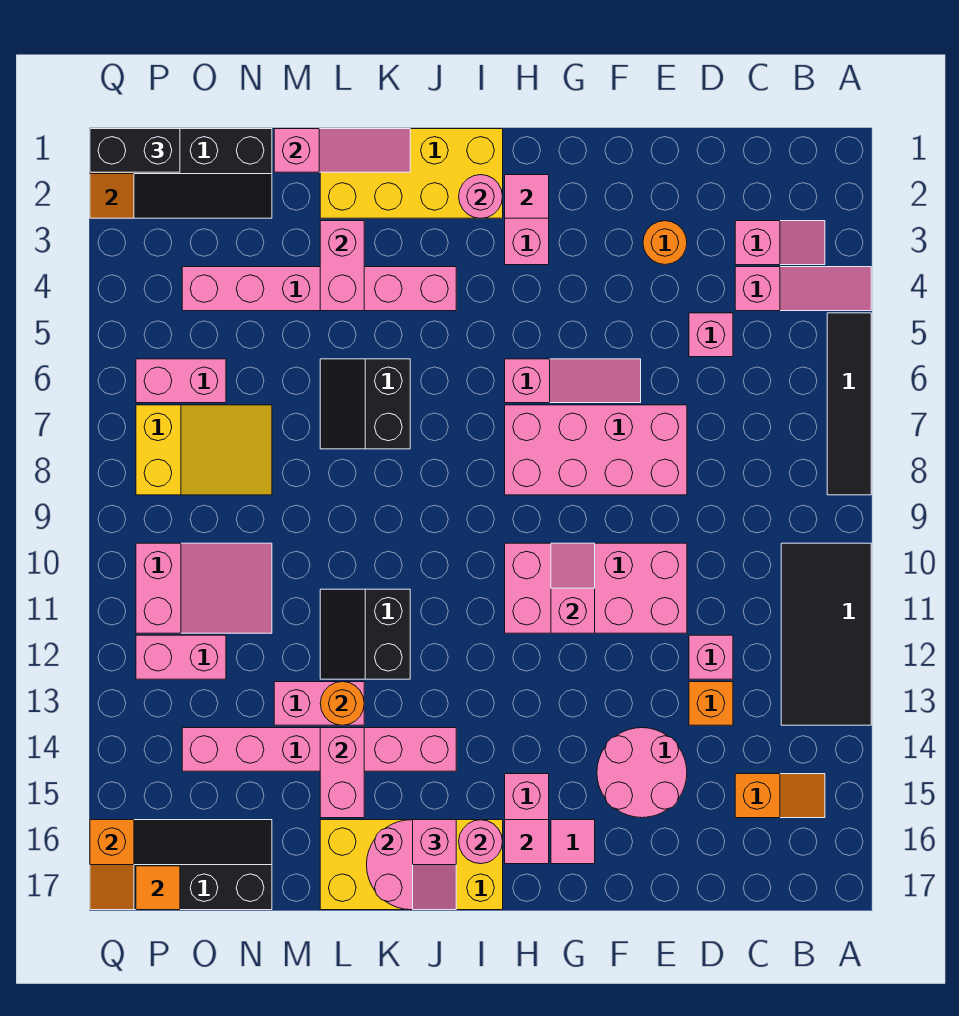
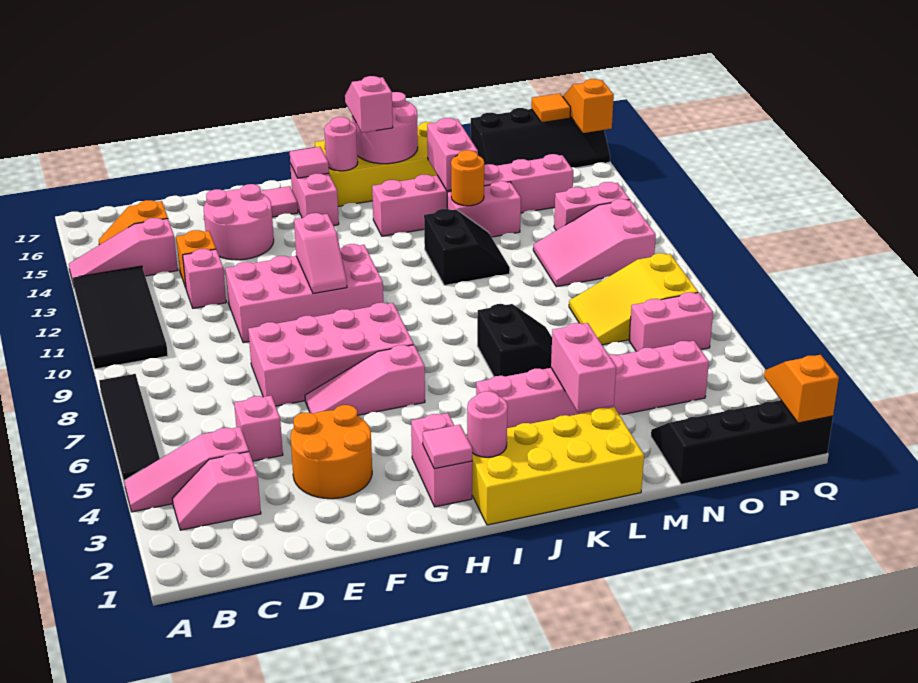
orange 1x1 round brick [643,221,687,265] -> orange 2x2 round brick [291,405,372,499]
pink 1x3 slope [274,129,410,172] -> pink 1x3 slope moved to [69,218,178,285]
black 1x2 brick [90,129,180,172] -> none

